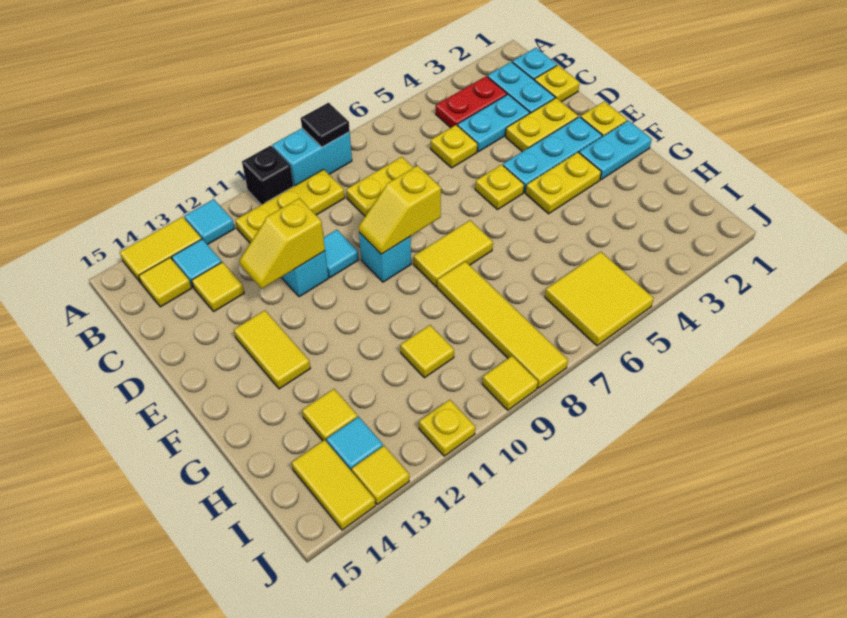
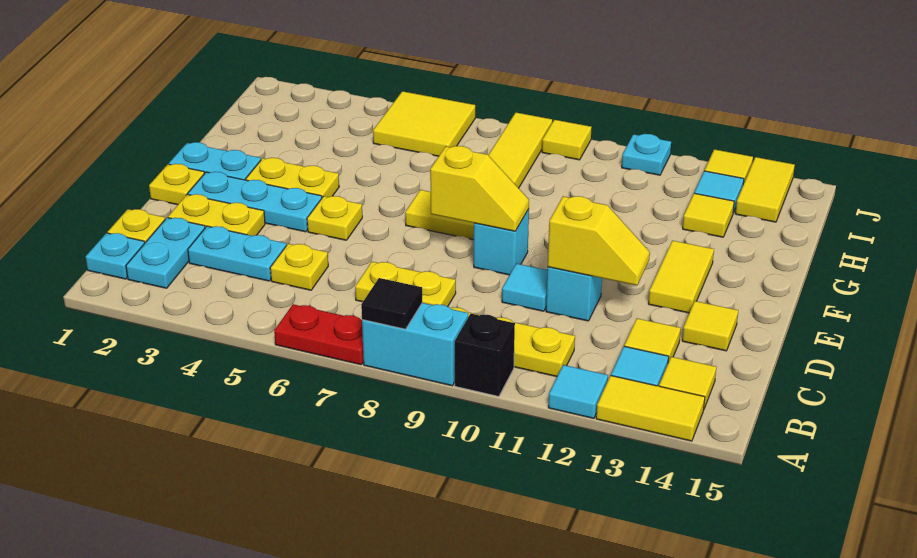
red 1x2 plate [436,76,507,128] -> red 1x2 plate moved to [274,304,364,365]
yellow 1x1 tile [401,325,454,378] -> yellow 1x1 tile moved to [682,301,738,351]
yellow 1x1 plate [419,400,475,456] -> cyan 1x1 plate [622,134,671,175]

